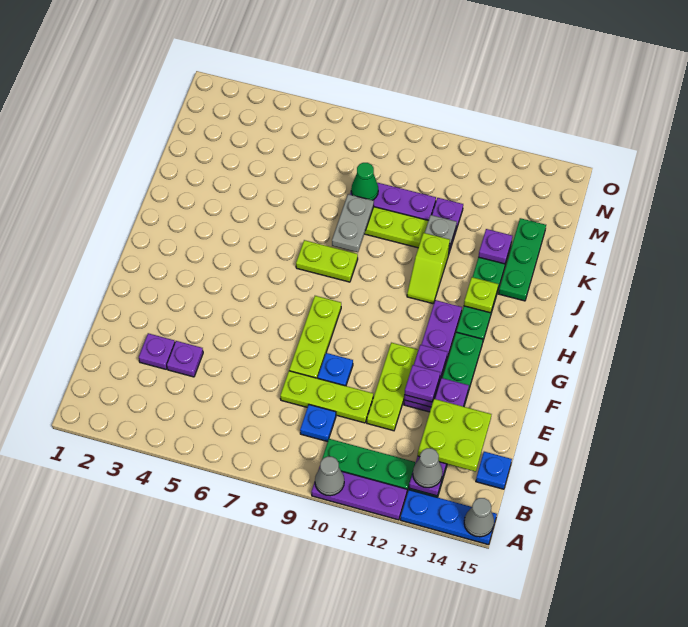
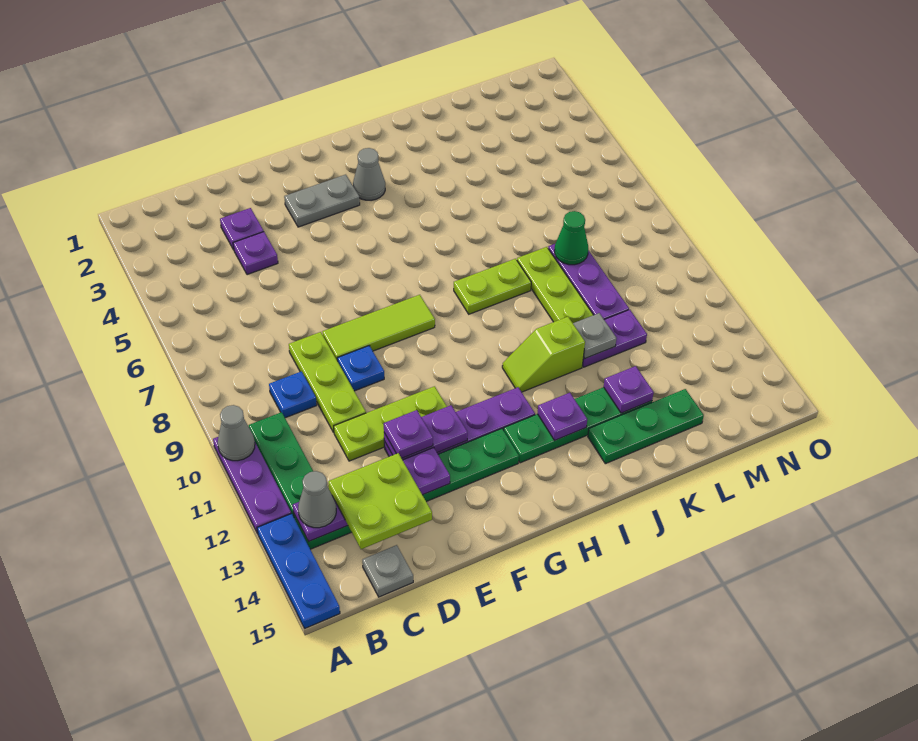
grey 1x1 cone [464,498,494,537] -> grey 1x1 cone moved to [353,148,385,200]
blue 1x1 plate [476,452,512,489] -> grey 1x1 plate [362,545,413,597]
lime 1x3 plate [289,296,341,378] -> lime 1x3 tile [323,295,435,361]
lime 1x2 plate [296,240,358,282] -> lime 1x2 plate turned to [454,259,531,314]
lime 1x1 plate [464,277,498,313] -> purple 1x1 plate [538,393,587,440]
grey 1x2 plate [332,194,374,252] -> grey 1x2 plate moved to [284,175,360,227]

